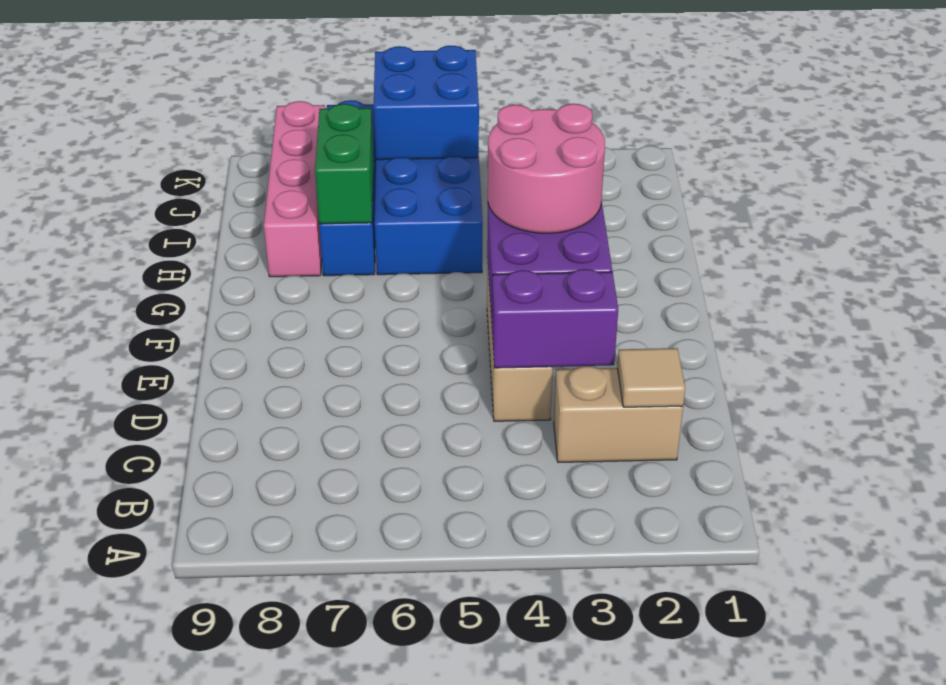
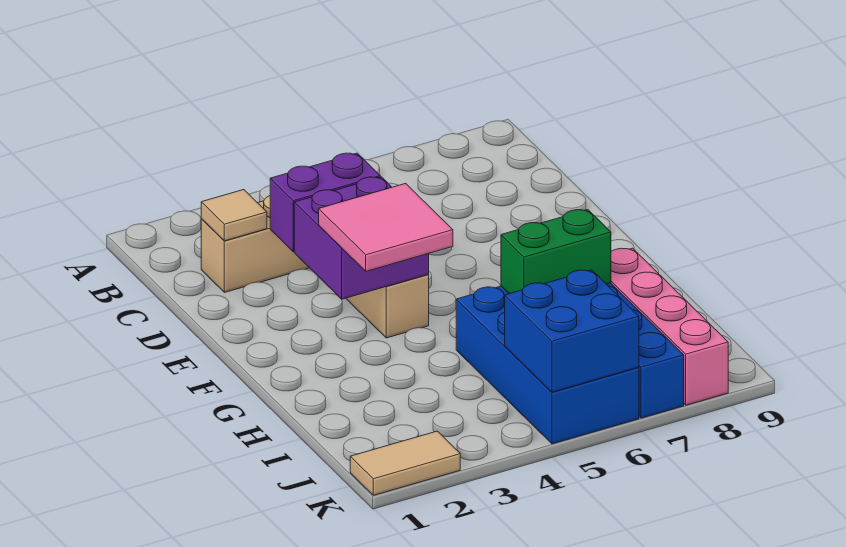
pink 2x2 round brick [488,104,605,233] -> pink 2x2 tile [319,184,453,271]
green 1x2 brick [315,104,374,224] -> green 1x2 brick turned to [501,210,611,294]
none -> tan 1x2 tile [350,431,460,495]

